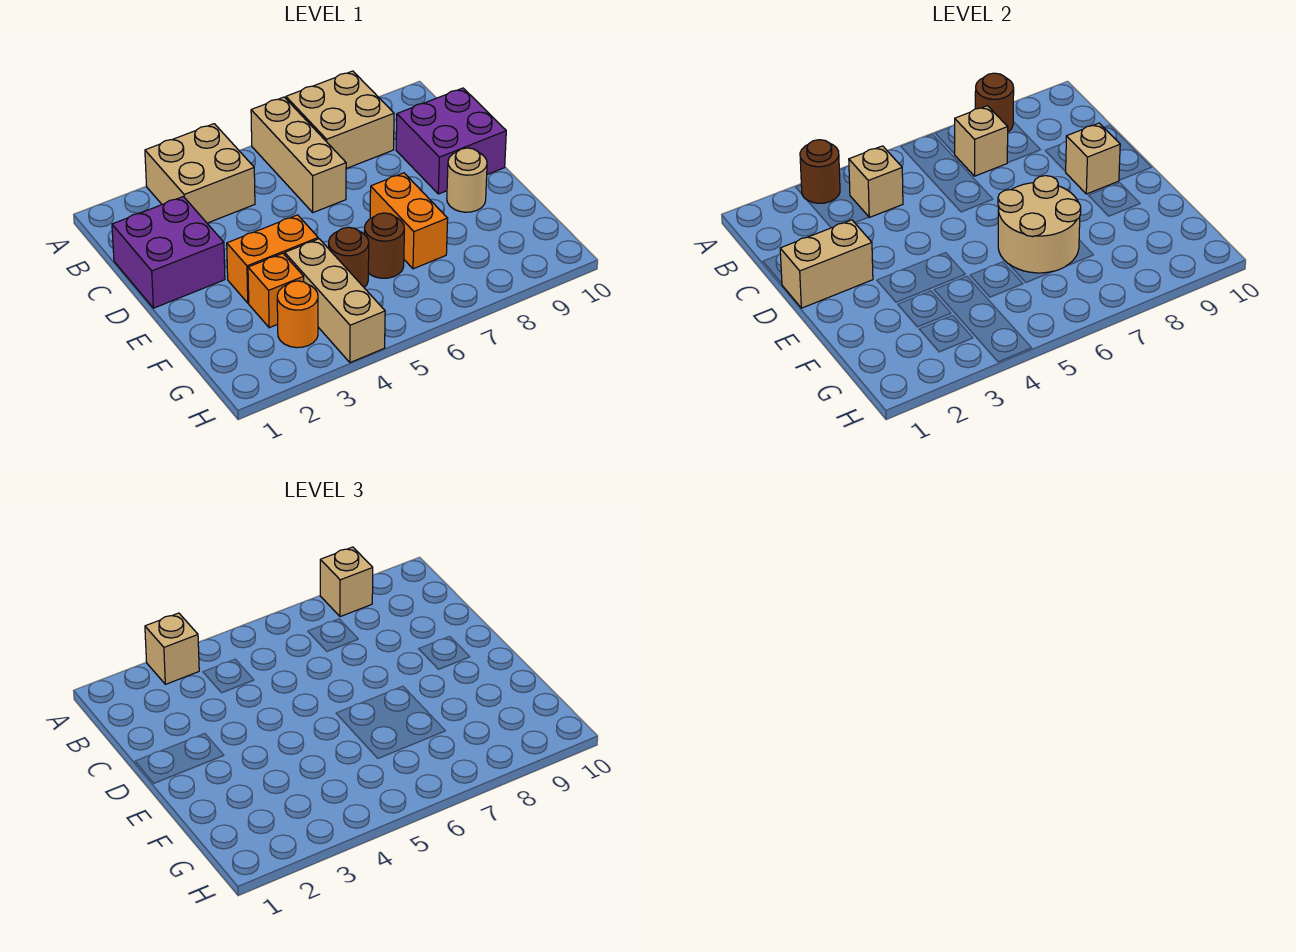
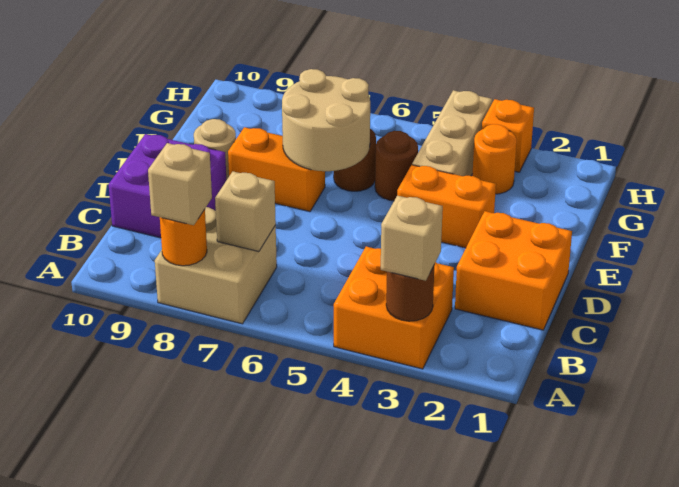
tan 2x2 brick [145,124,255,223] -> orange 2x2 brick [334,247,454,369]
tan 1x3 brick [251,97,346,213] -> none
brown 1x1 round brick [975,73,1014,132] -> orange 1x1 round brick [160,209,207,266]
tan 1x1 brick [849,146,903,217] -> none
purple 2x2 brick [112,197,225,308] -> orange 2x2 brick [455,211,572,330]
tan 1x2 brick [780,220,873,308] -> none
tan 1x1 brick [1066,123,1120,194] -> none
orange 1x2 brick [370,173,448,269] -> orange 1x2 brick turned to [228,127,325,212]
orange 1x1 brick [248,253,304,328] -> orange 1x1 brick moved to [482,99,534,172]

